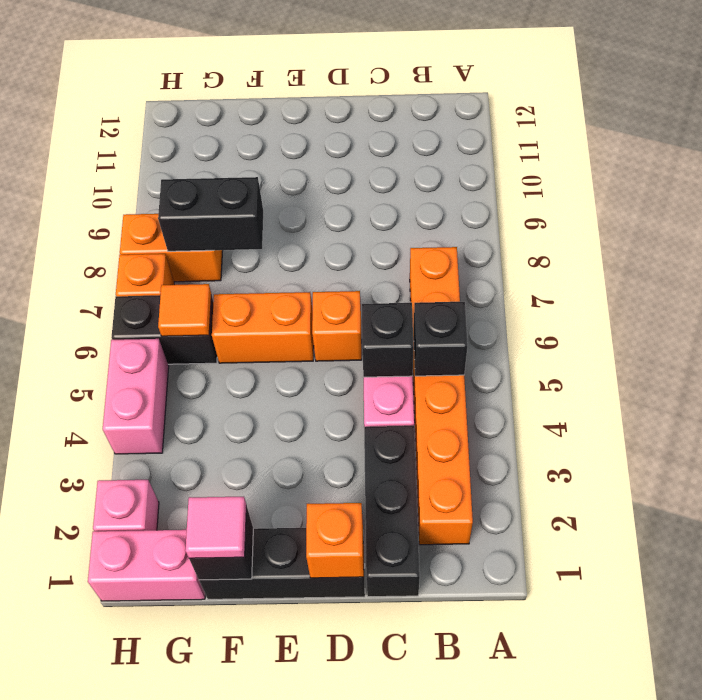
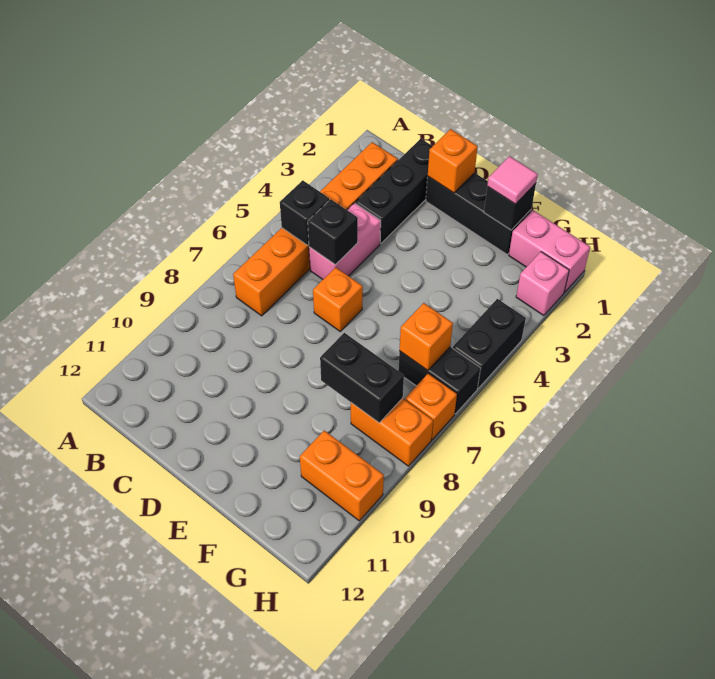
orange 1x2 brick [212,292,314,363] -> orange 1x2 brick moved to [300,430,384,521]
orange 1x1 tile [158,284,211,336] -> orange 1x1 brick [399,303,453,371]
pink 1x2 brick [103,339,169,454] -> black 1x2 brick [453,299,526,388]

